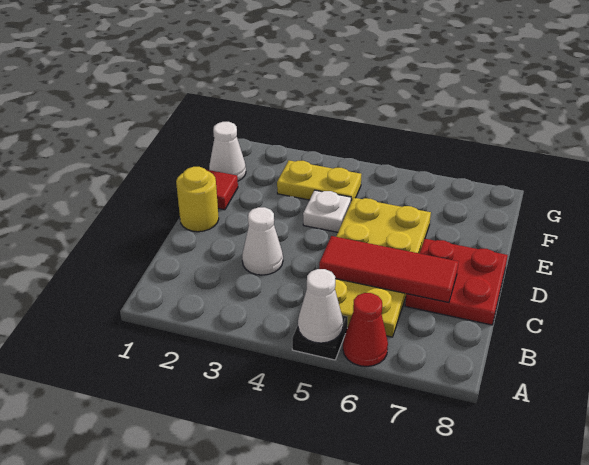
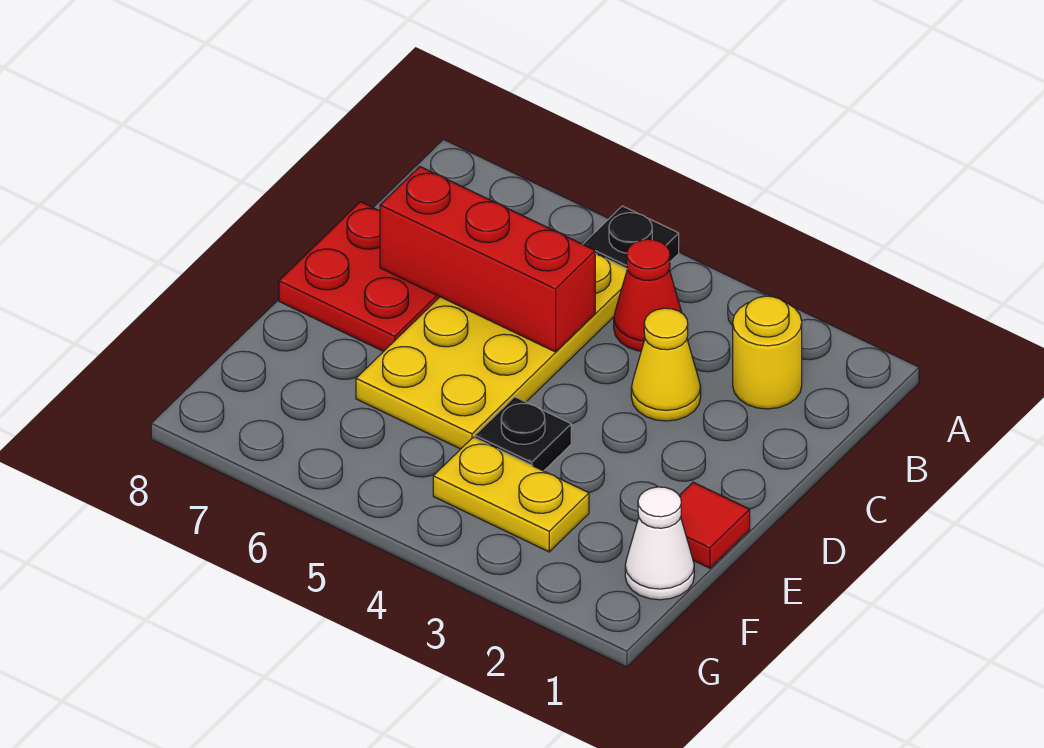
white 1x1 cone [298,269,343,343] -> none
red 1x1 cone [343,293,388,366] -> red 1x1 cone moved to [614,239,682,351]
white 1x1 cone [242,207,283,275] -> yellow 1x1 cone [631,308,701,421]
red 1x3 tile [319,236,458,302] -> red 1x3 brick [380,167,595,352]
yellow 1x1 round brick [176,167,219,232] -> yellow 1x1 round brick moved to [733,296,802,409]
white 1x1 plate [303,190,351,232] -> black 1x1 plate [475,397,571,471]

